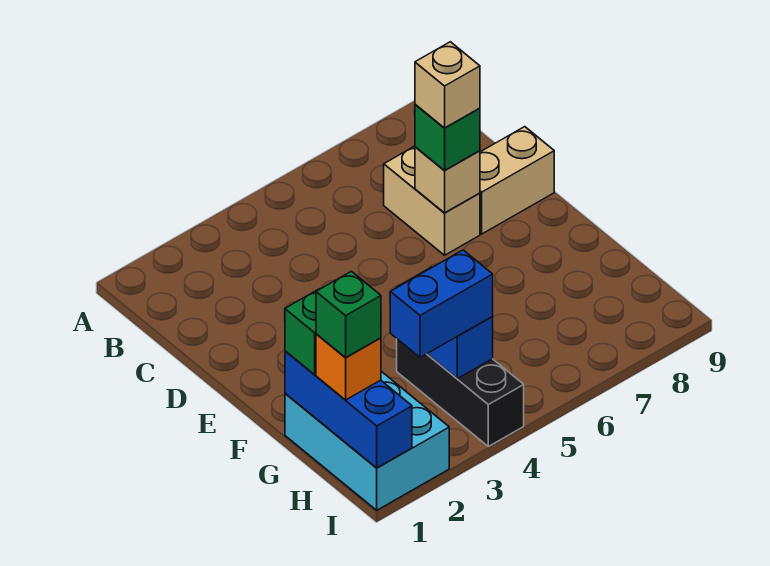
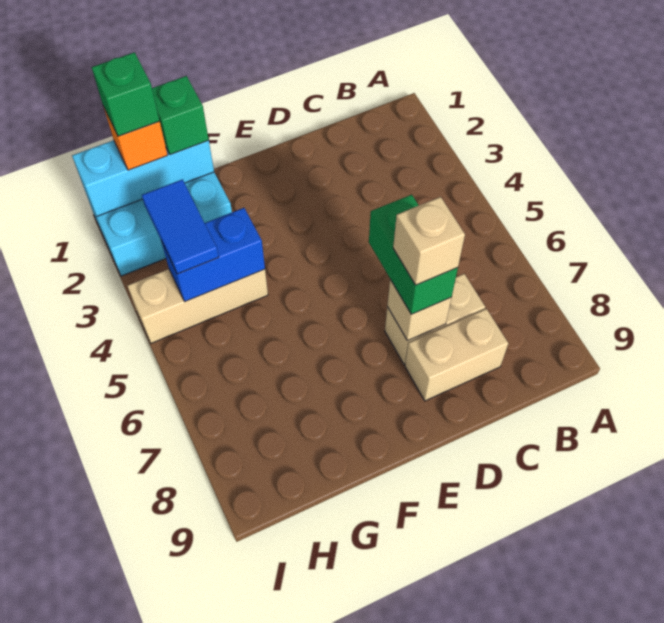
green 1x1 brick [415,104,480,170] -> green 1x2 brick [369,195,458,314]
tan 1x2 brick [480,127,554,234] -> tan 1x2 brick turned to [405,309,508,401]
blue 1x3 brick [285,351,412,468] -> cyan 1x3 brick [72,140,214,216]
black 1x3 brick [397,339,524,447] -> tan 1x3 brick [128,269,268,343]
blue 1x2 brick [390,250,493,357] -> blue 1x2 tile [142,179,219,274]

